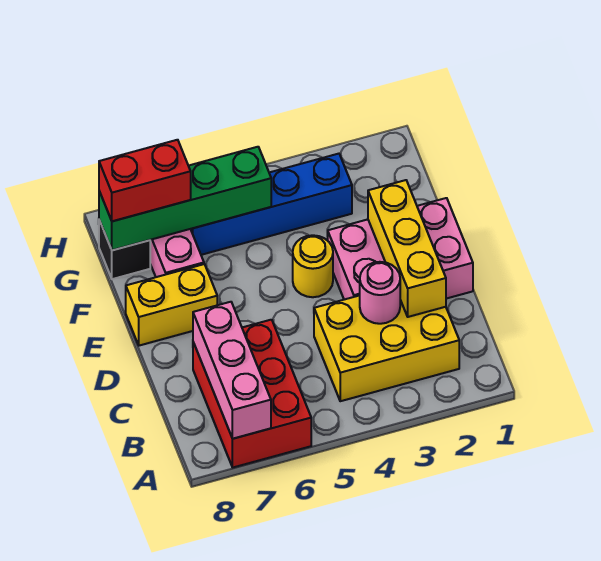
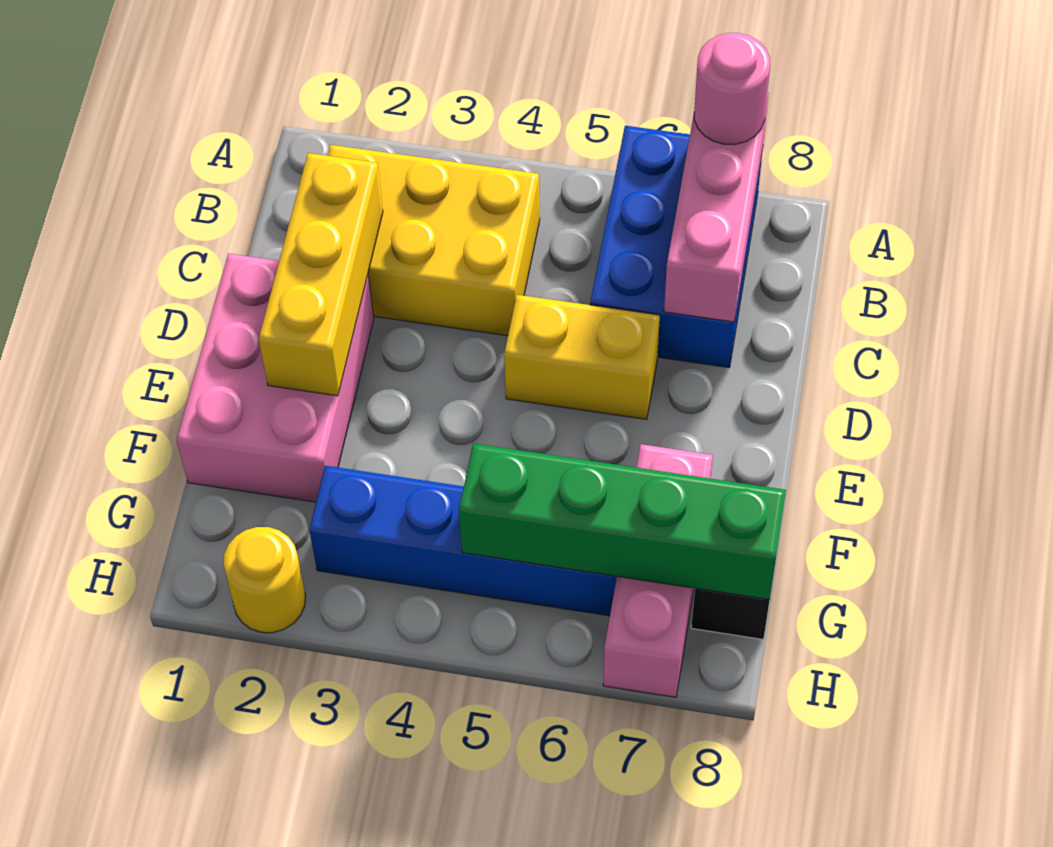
red 2x3 brick [193,320,311,467] -> blue 2x3 brick [590,126,763,368]
pink 1x1 round brick [360,262,400,324] -> pink 1x1 round brick moved to [694,33,770,144]
pink 2x3 brick [328,198,473,300] -> pink 2x3 brick turned to [177,254,374,502]
yellow 1x1 round brick [293,235,333,297] -> yellow 1x1 round brick moved to [223,527,306,633]
yellow 1x2 brick [126,264,217,346] -> yellow 1x2 brick moved to [504,295,660,419]
red 1x2 brick [99,140,191,221] -> none

